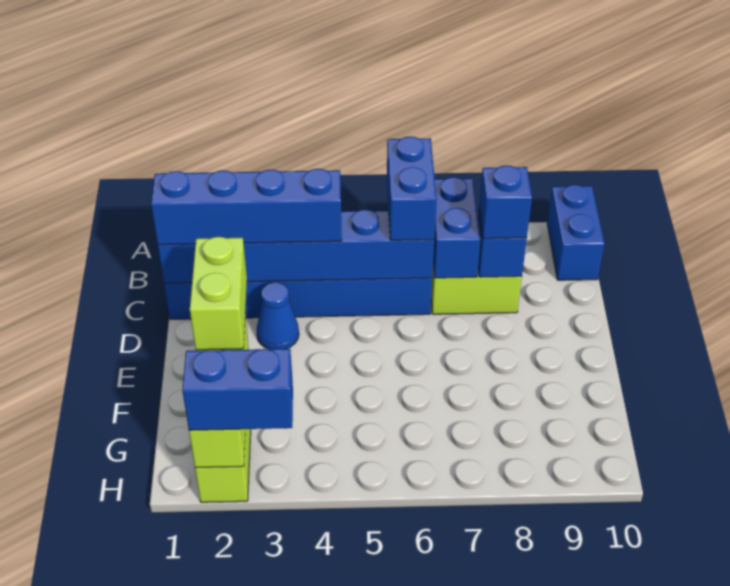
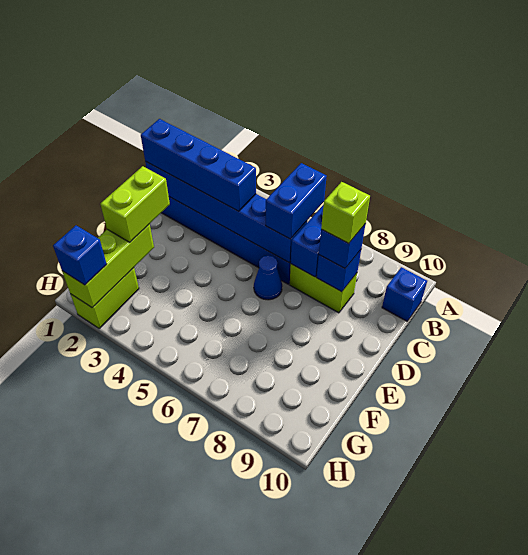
blue 1x2 brick [547,185,604,280] -> blue 1x1 brick [382,267,427,321]
none -> lime 1x1 brick [321,182,370,244]
blue 1x1 cone [256,282,299,349] -> blue 1x1 cone moved to [254,256,282,300]
blue 1x2 brick [182,349,293,430] -> blue 1x1 brick [53,225,107,285]

